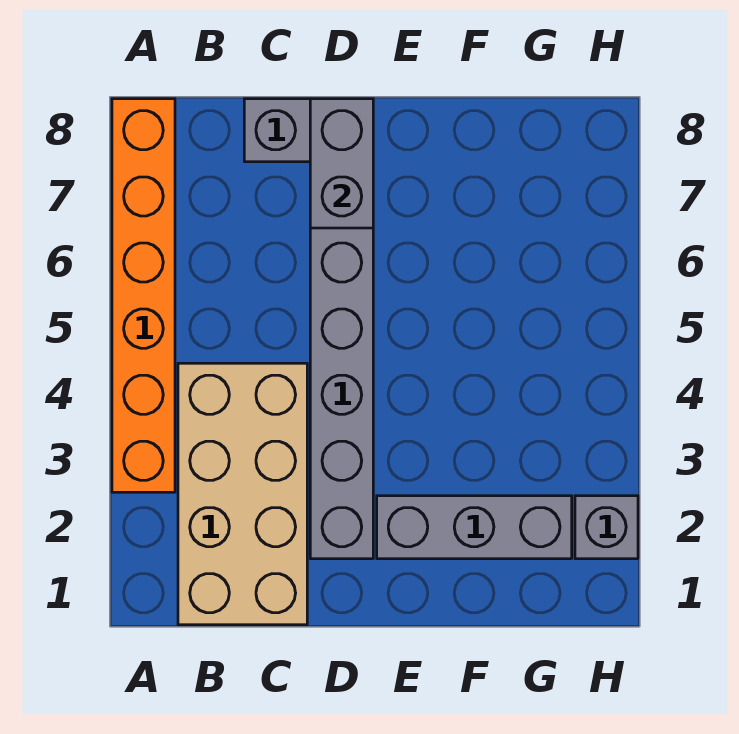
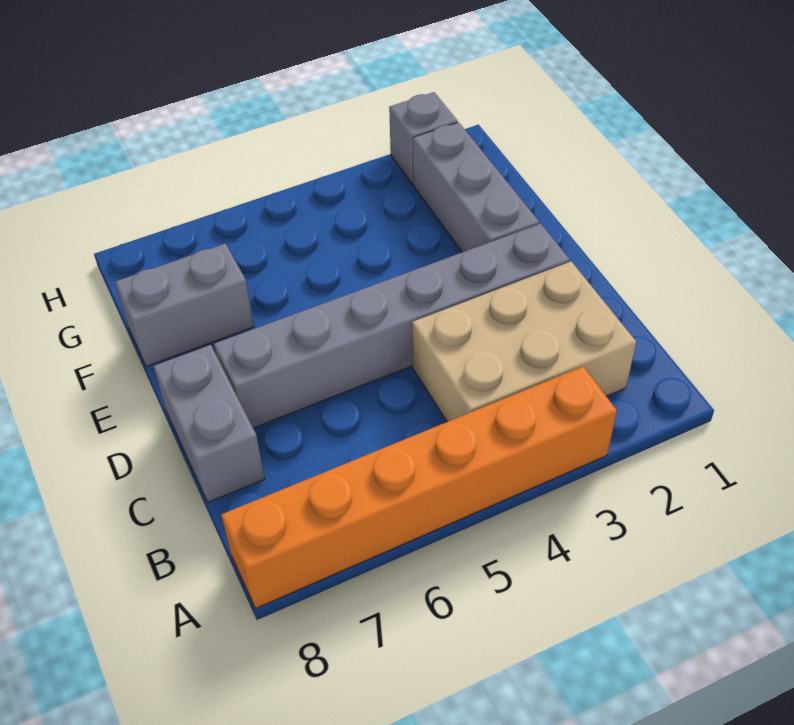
tan 2x4 brick [178,363,307,625] -> tan 2x3 brick [412,261,636,422]
grey 1x2 brick [310,99,373,228] -> grey 1x2 brick moved to [115,244,254,367]

